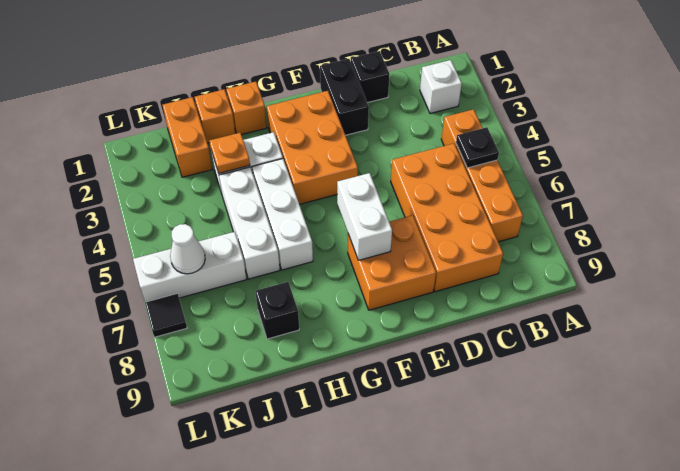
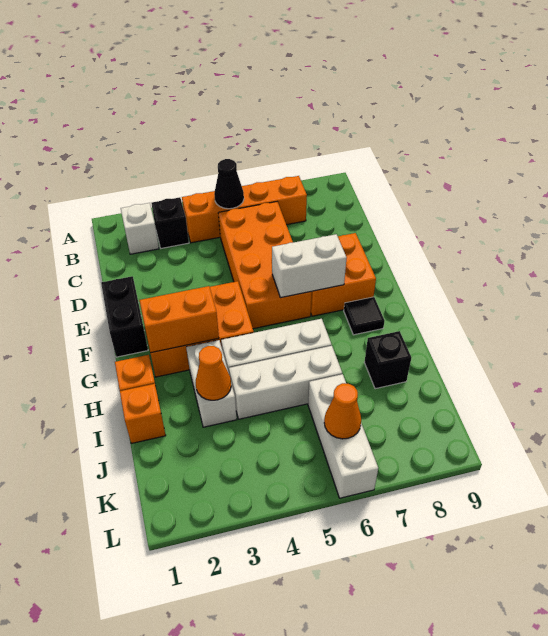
black 1x1 plate [456,127,499,168] -> black 1x1 cone [214,159,244,209]
orange 2x4 brick [391,143,503,292] -> orange 2x4 brick turned to [219,202,312,329]
black 1x1 brick [351,51,390,103] -> black 1x1 brick moved to [151,197,189,248]
black 1x2 brick [320,59,369,135] -> black 1x2 brick turned to [101,276,148,357]
orange 1x1 plate [210,133,250,173] -> orange 1x1 cone [196,346,231,400]
orange 1x2 brick [163,97,212,177] -> orange 1x2 brick moved to [139,286,219,353]
white 1x1 cone [170,224,205,274] -> orange 1x1 cone [324,383,361,439]
black 1x1 tile [145,293,187,337] -> black 1x1 tile moved to [344,297,384,335]

